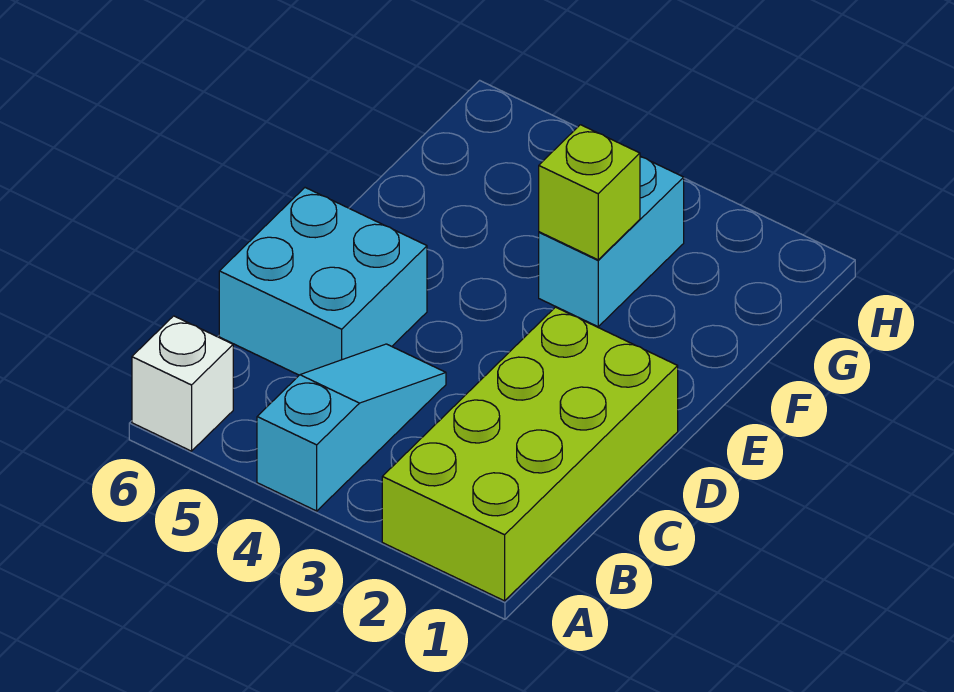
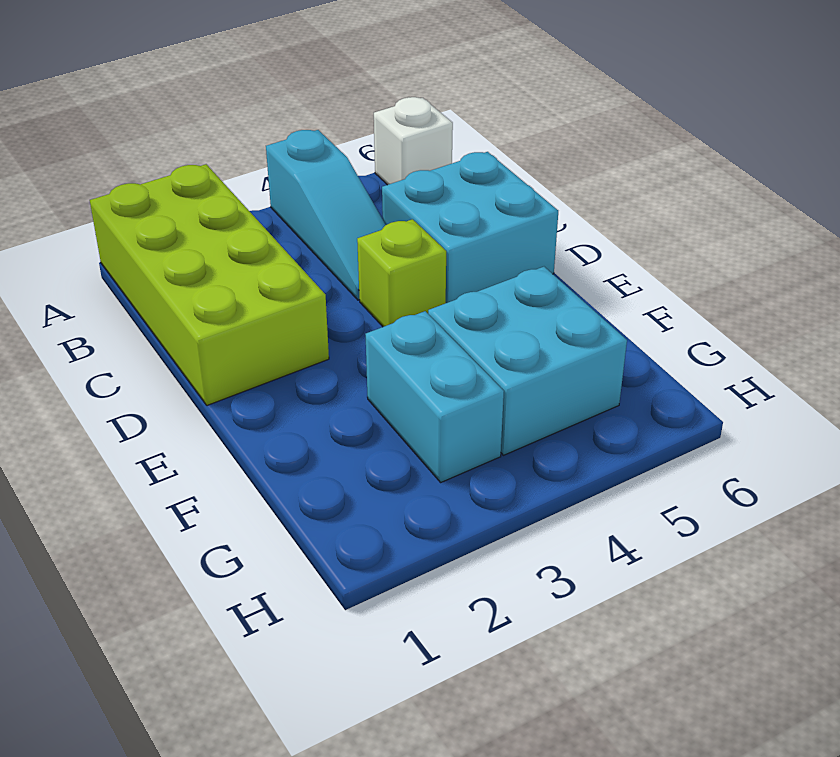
lime 1x1 brick [539,125,640,260] -> lime 1x1 brick moved to [357,219,446,327]
none -> cyan 2x2 brick [428,267,627,455]

